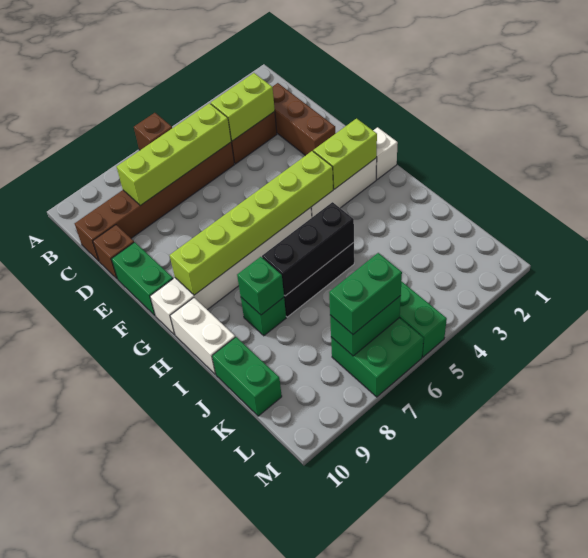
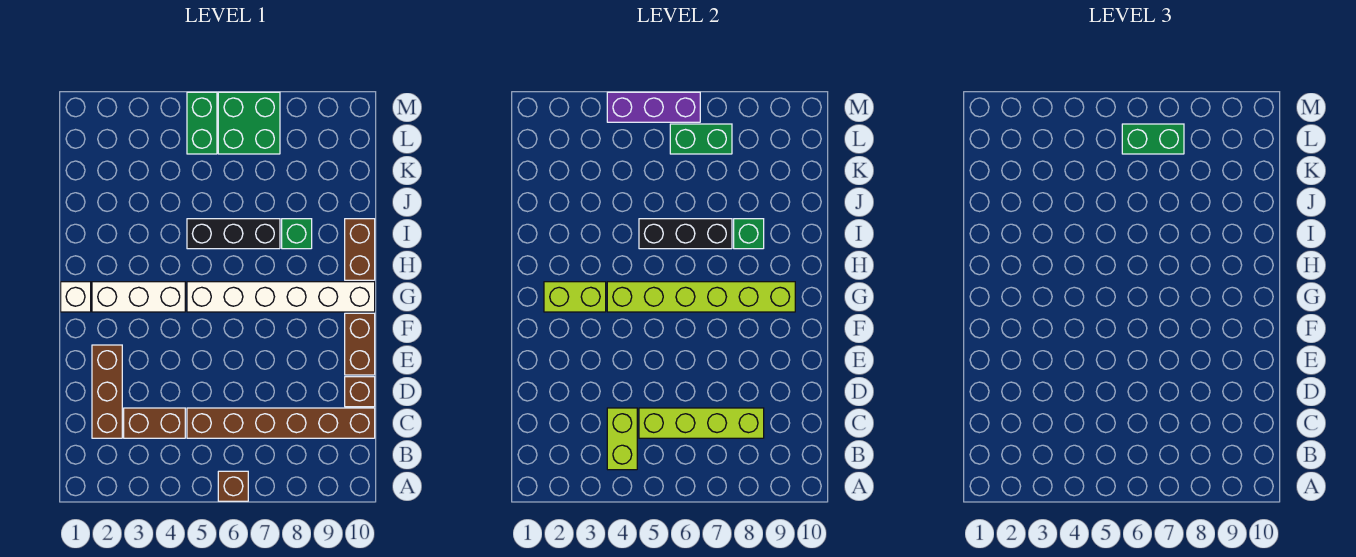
lime 1x2 brick [211,73,275,141] -> lime 1x2 brick turned to [607,408,637,470]
green 1x2 brick [111,242,173,316] -> brown 1x2 brick [345,313,375,375]
white 1x2 brick [170,298,235,374] -> brown 1x2 brick [345,219,375,280]
green 1x2 brick [212,337,282,416] -> none
none -> purple 1x3 brick [607,92,700,122]

